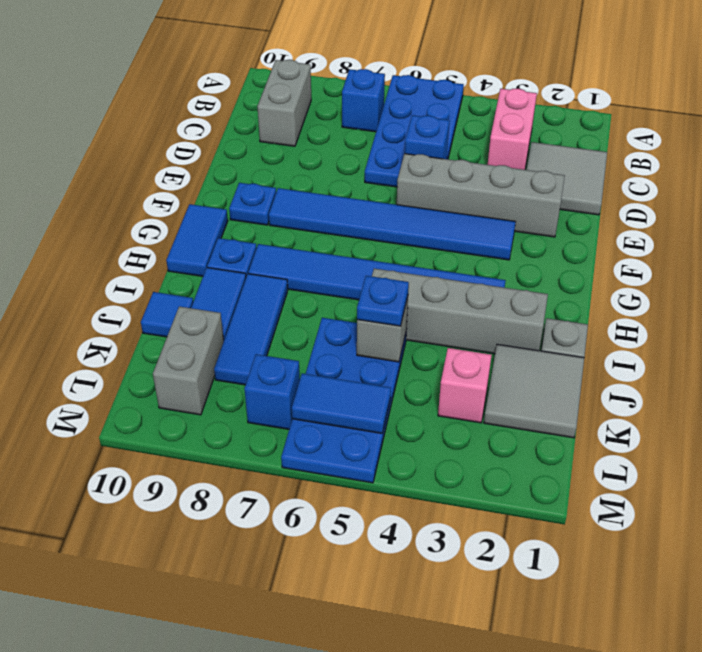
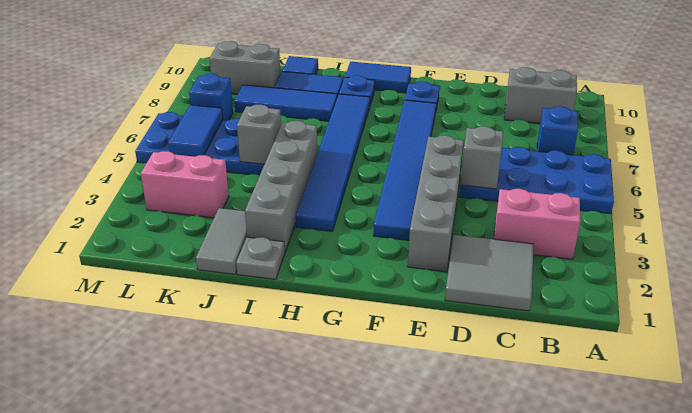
blue 1x1 brick [405,115,449,159] -> grey 1x1 brick [460,126,503,189]
grey 2x2 tile [484,344,584,438] -> grey 1x2 tile [196,208,247,274]
blue 1x1 plate [357,276,409,326] -> none
pink 1x1 brick [438,348,492,423] -> pink 1x2 brick [141,151,229,218]

